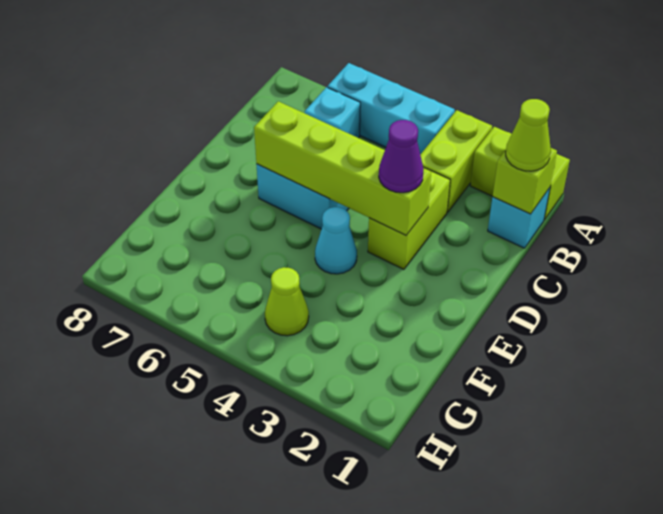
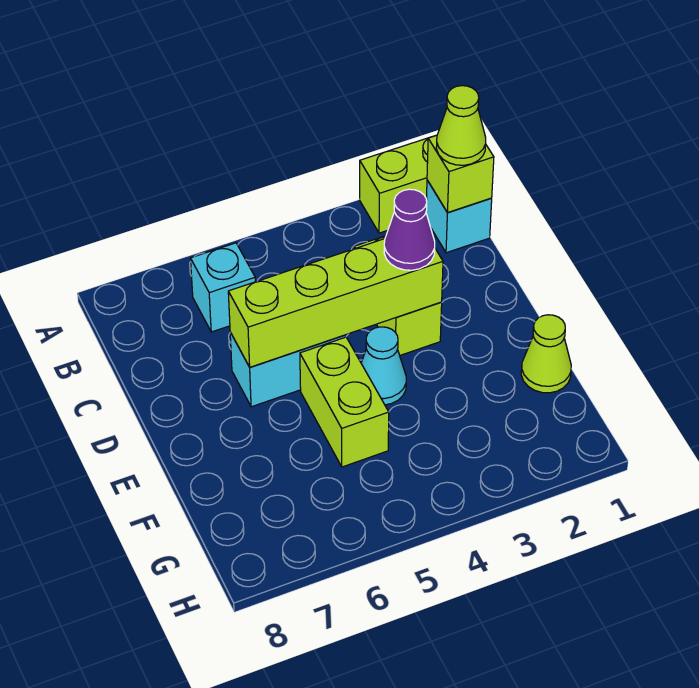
lime 1x2 brick [420,110,492,212] -> lime 1x2 brick moved to [300,337,389,467]
cyan 1x3 brick [327,63,455,154] -> none
lime 1x1 cone [265,267,309,336] -> lime 1x1 cone moved to [521,315,571,393]

